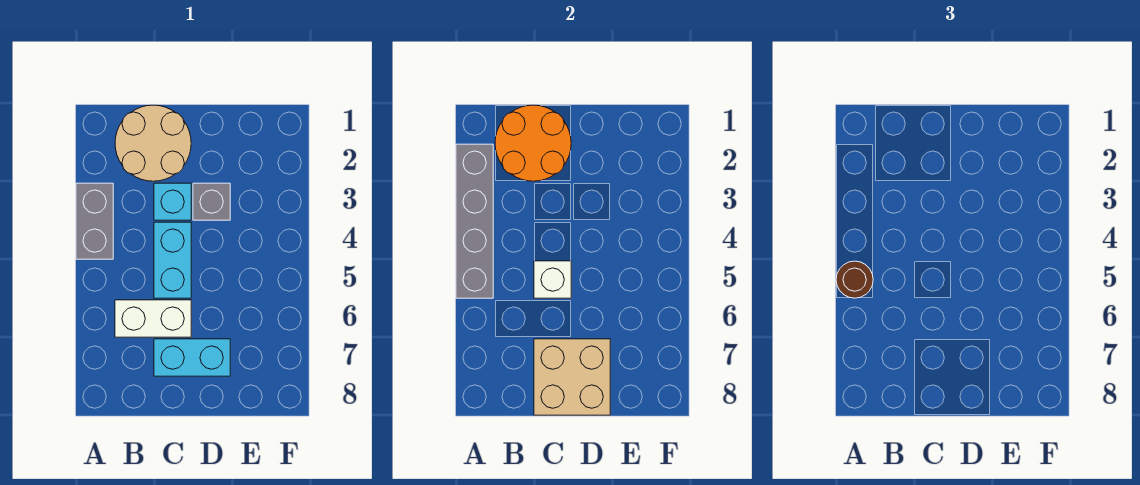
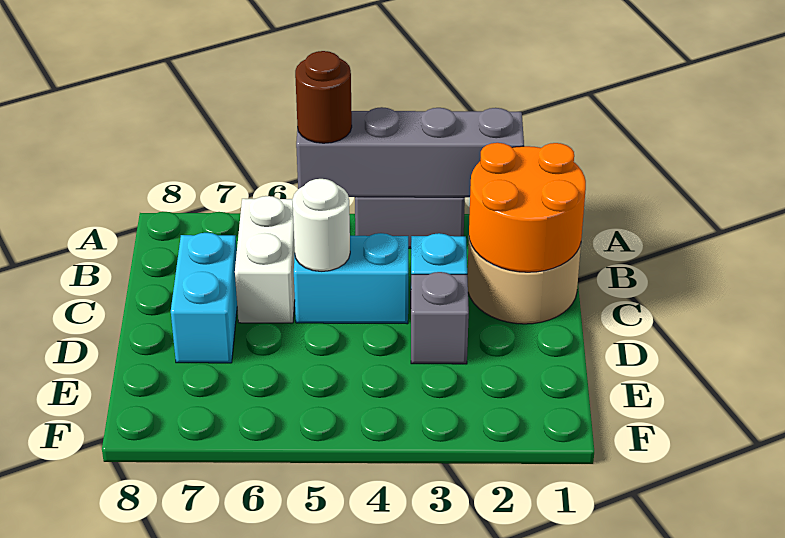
white 1x1 brick [534,261,571,298] -> white 1x1 round brick [292,179,350,271]
tan 2x2 brick [534,339,610,415] -> none

